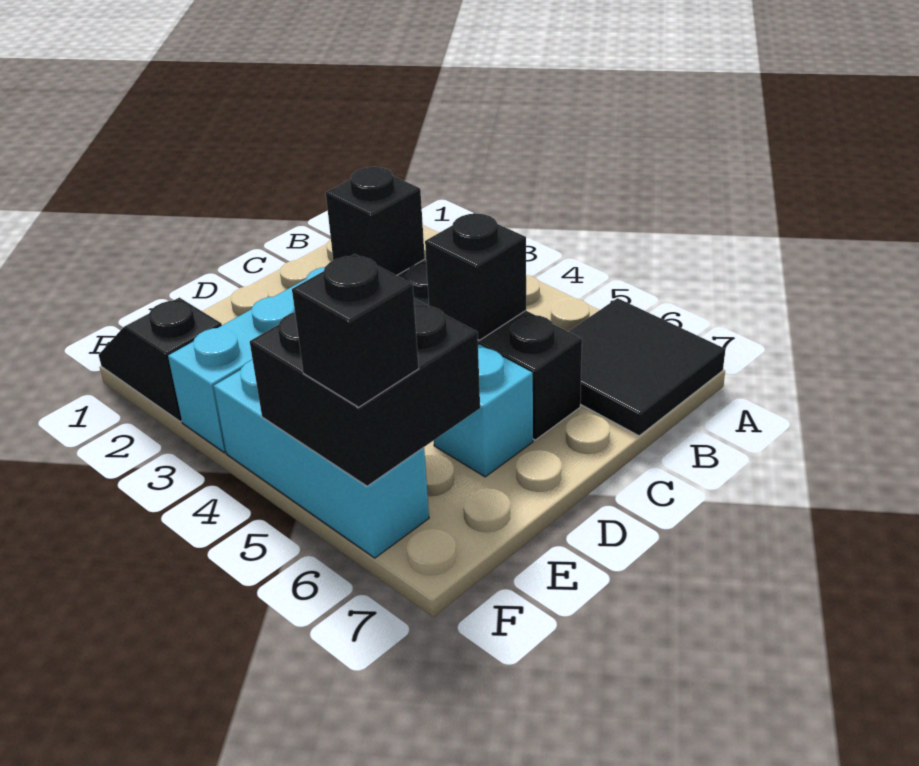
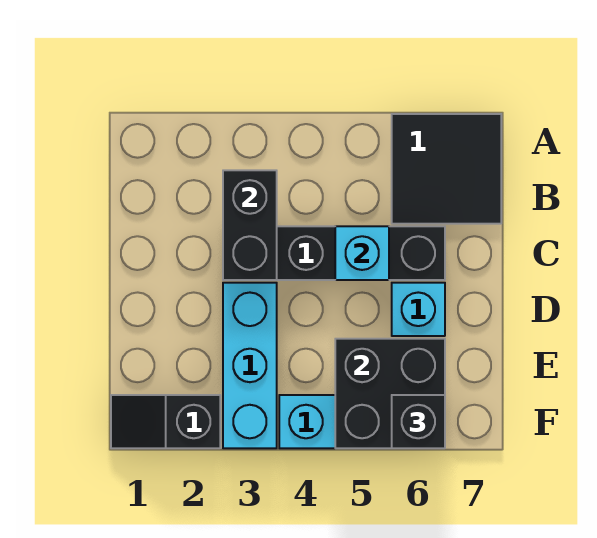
black 1x1 brick [326,167,425,276] -> black 1x2 brick [223,170,277,280]
black 1x1 brick [425,213,526,340] -> cyan 1x1 brick [335,226,389,280]

